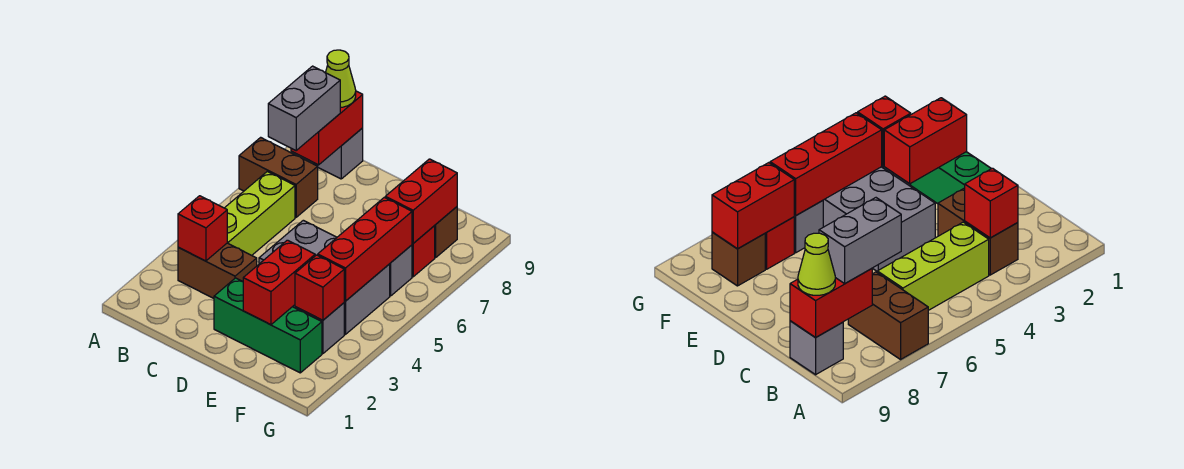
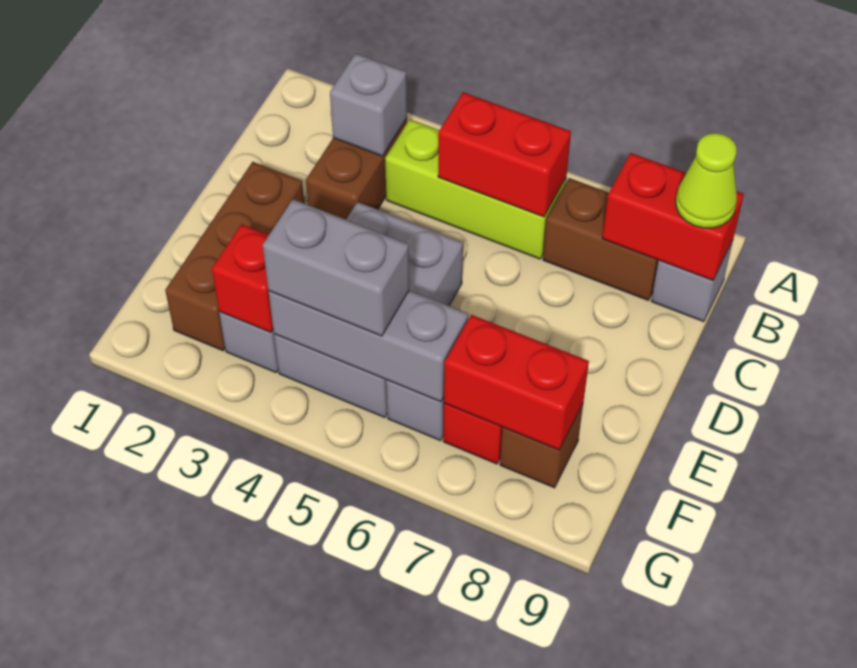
brown 1x2 brick [239,137,318,217] -> brown 1x2 brick turned to [543,178,659,300]
red 1x1 brick [178,196,227,261] -> grey 1x1 brick [330,54,407,156]
grey 1x2 brick [268,66,340,150] -> grey 1x2 brick moved to [263,199,409,336]
green 1x3 brick [214,278,322,373] -> brown 1x3 brick [165,162,304,351]
red 1x2 brick [243,240,315,325] -> red 1x2 brick moved to [438,92,571,217]
red 1x3 brick [318,197,412,301] -> grey 1x3 brick [269,290,468,402]

